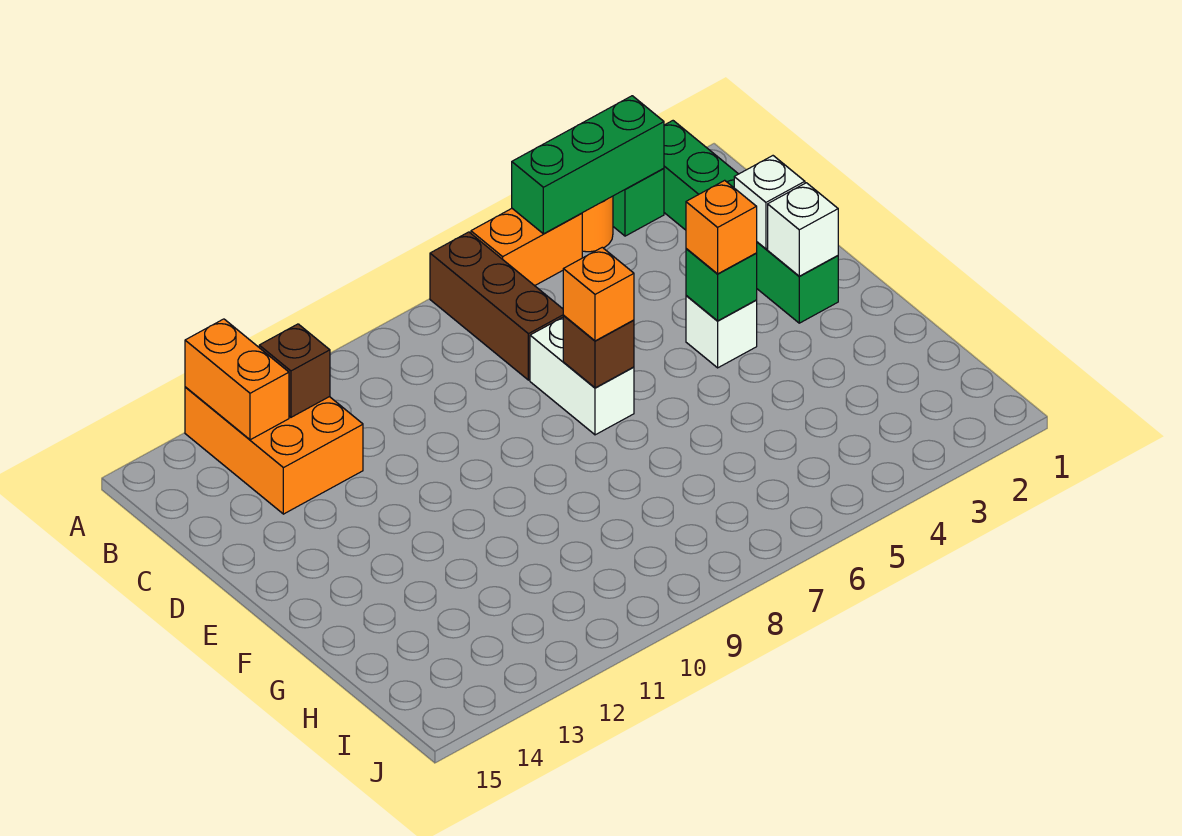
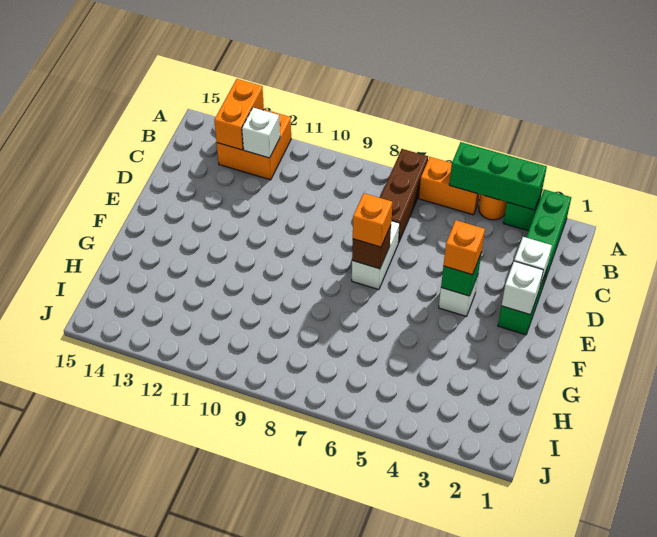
orange 2x3 brick [185,387,363,514] -> orange 2x2 brick [217,109,291,180]
brown 1x1 brick [259,324,330,417] -> white 1x1 brick [242,108,280,158]

